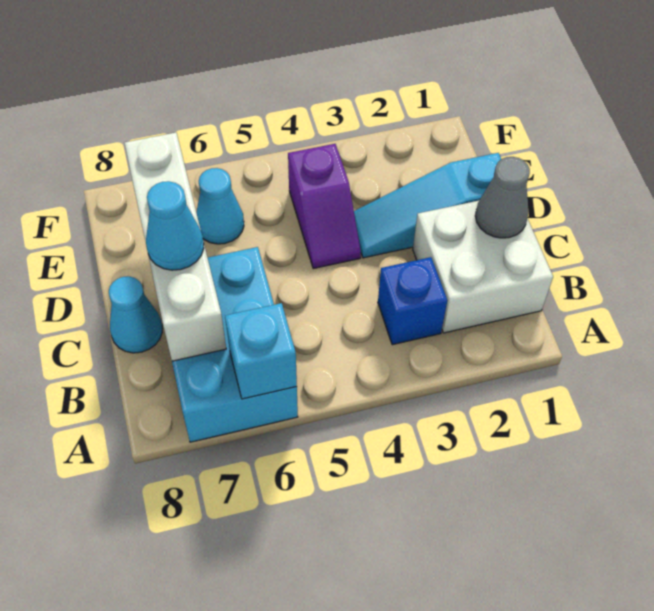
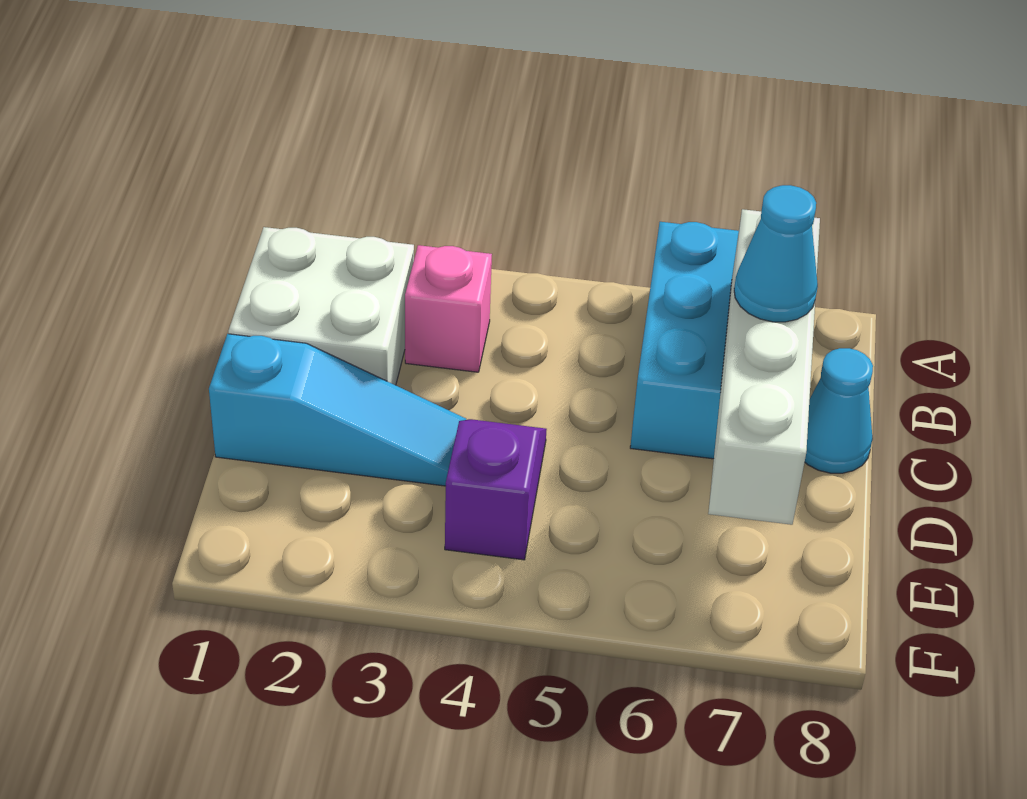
cyan 1x1 brick [225,303,297,399] -> none
blue 1x1 brick [378,257,447,345] -> pink 1x1 brick [405,245,492,372]
grey 1x1 cone [475,157,530,238] -> none
cyan 1x1 cone [196,168,244,244] -> none

